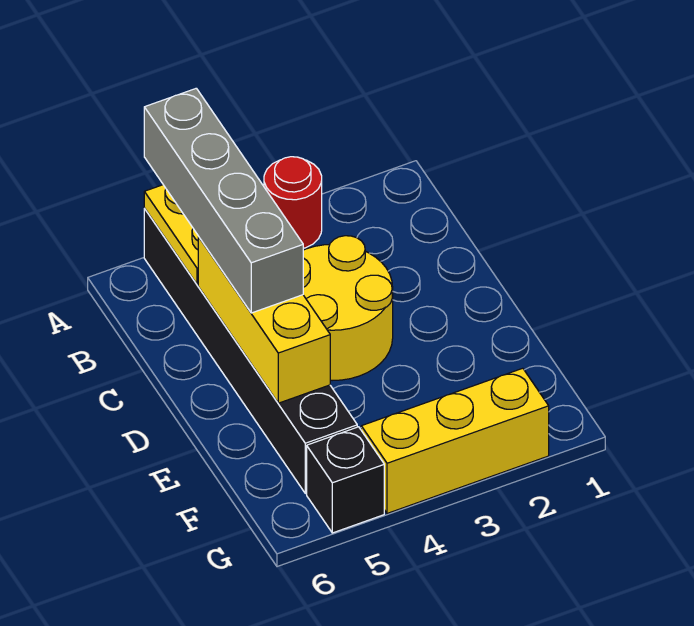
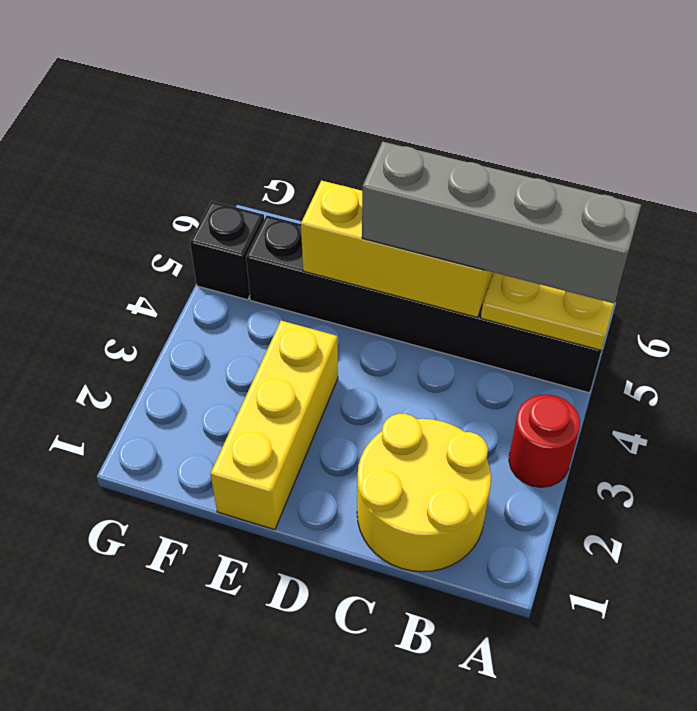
yellow 2x2 round brick [303,236,393,381] -> yellow 2x2 round brick moved to [357,414,491,572]
yellow 1x3 brick [361,368,549,513] -> yellow 1x3 brick moved to [211,321,338,530]

